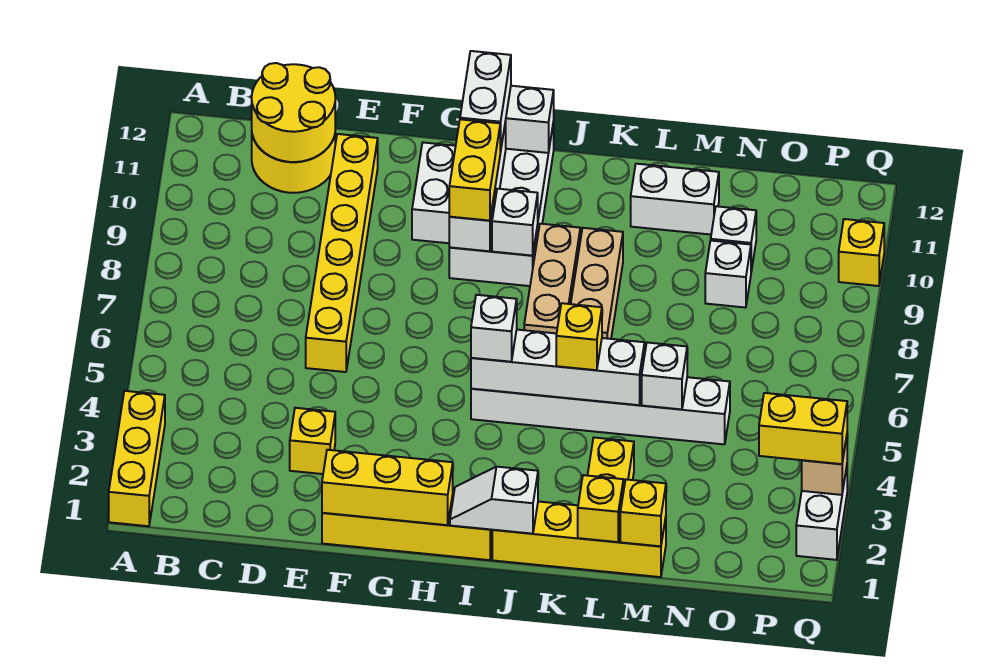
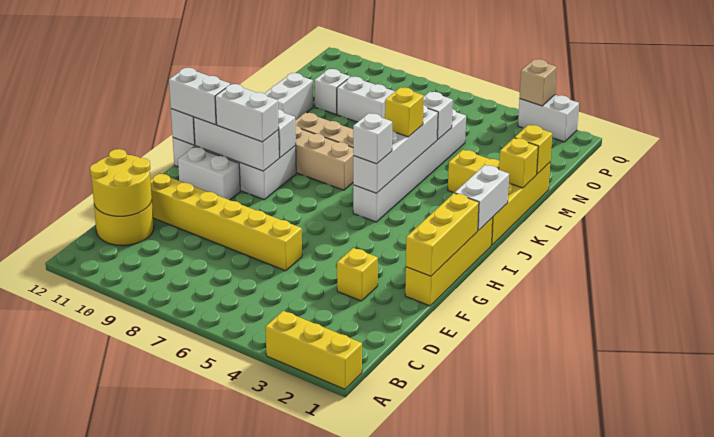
yellow 1x2 brick [449,119,500,221] -> white 1x2 brick [215,84,279,142]
white 1x2 slope [450,467,538,534] -> white 1x2 brick [455,165,509,231]
white 1x1 brick [705,241,751,308] -> white 1x2 brick [337,77,395,122]
yellow 1x2 brick [759,393,847,464] -> none
yellow 1x1 brick [839,219,884,286] -> none

